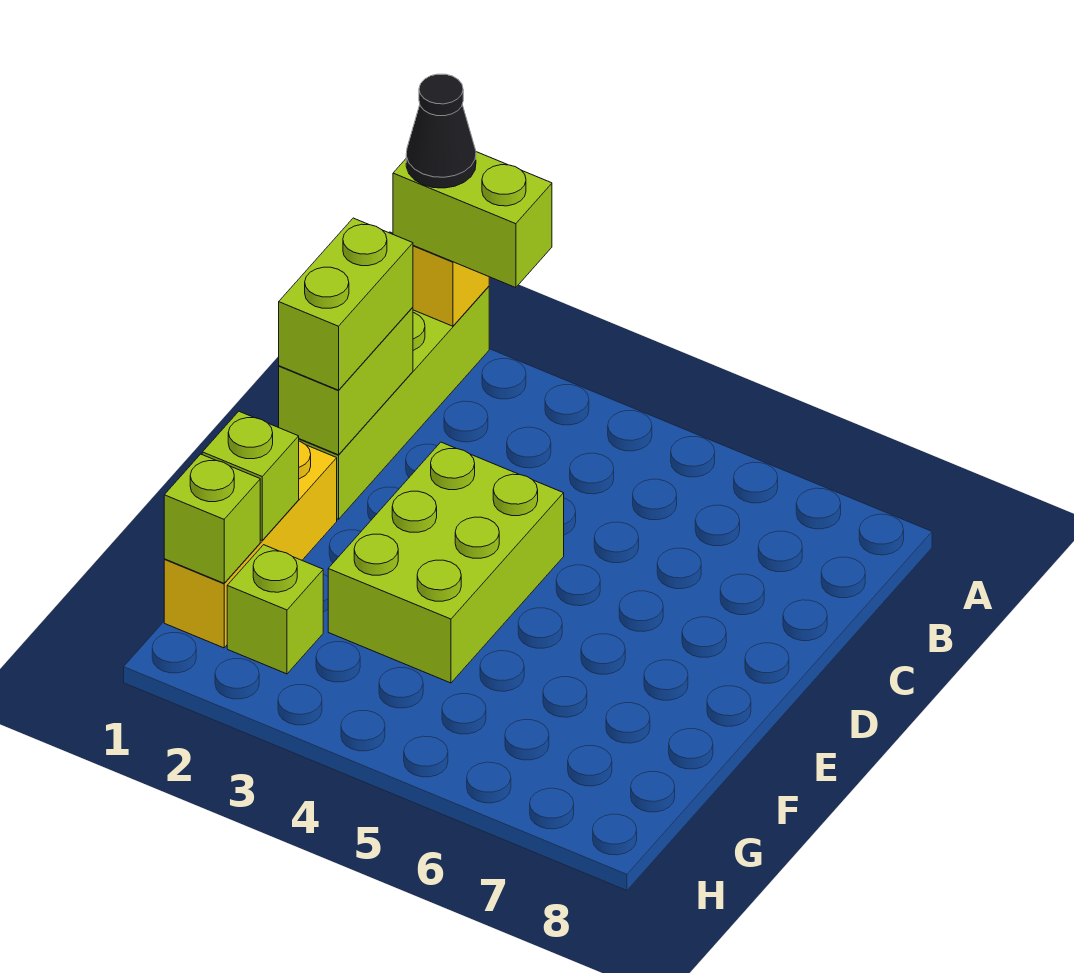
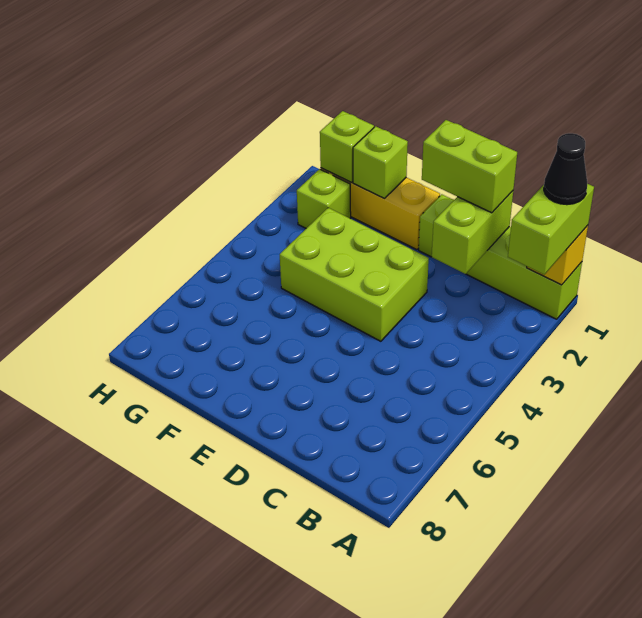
lime 1x2 brick [279,307,413,455] -> lime 1x2 brick turned to [432,191,513,274]

